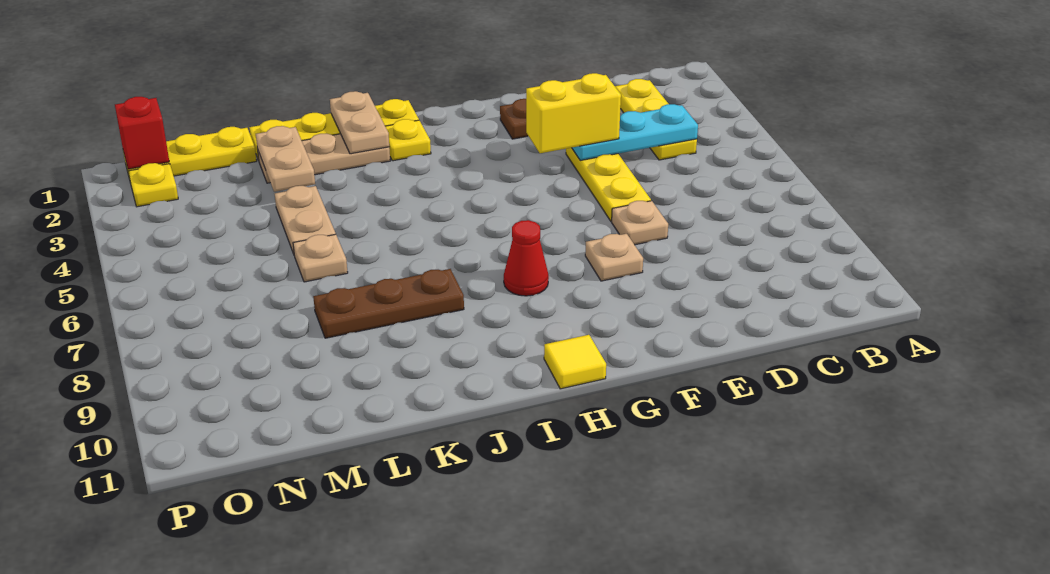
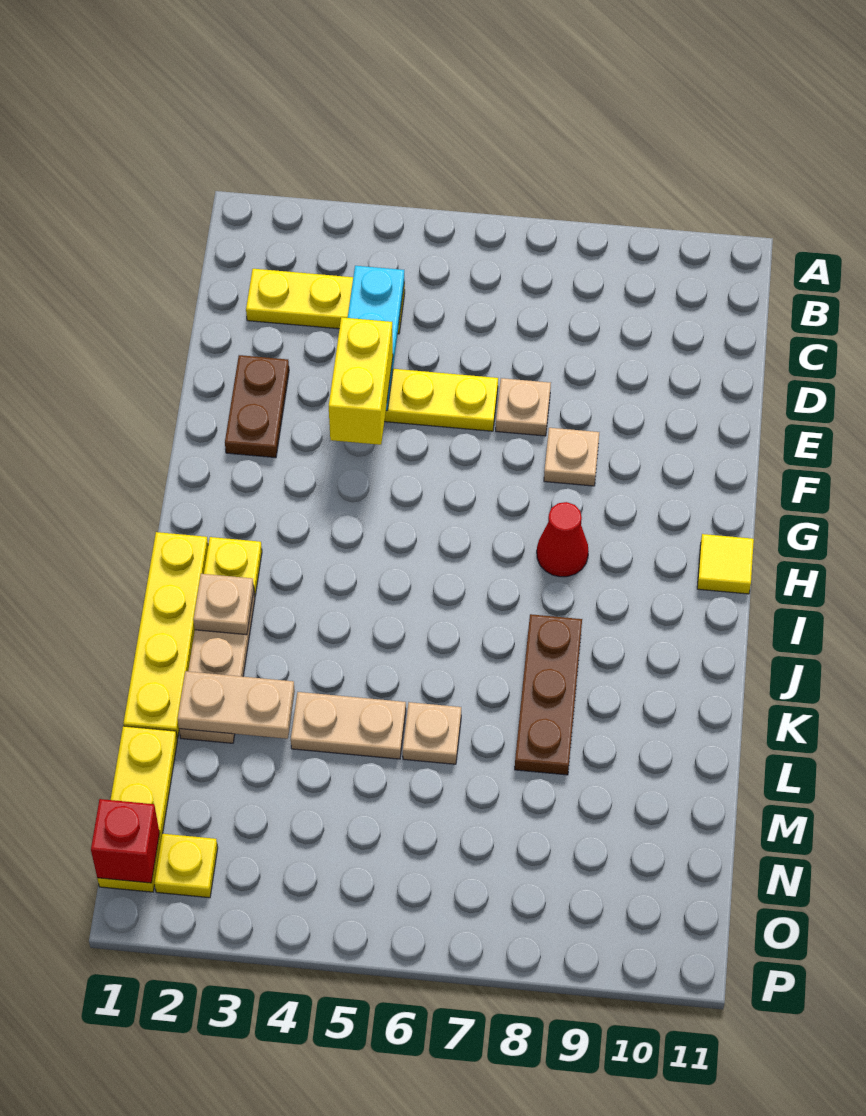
tan 1x2 plate [330,91,389,154] -> tan 1x1 plate [193,574,254,635]

